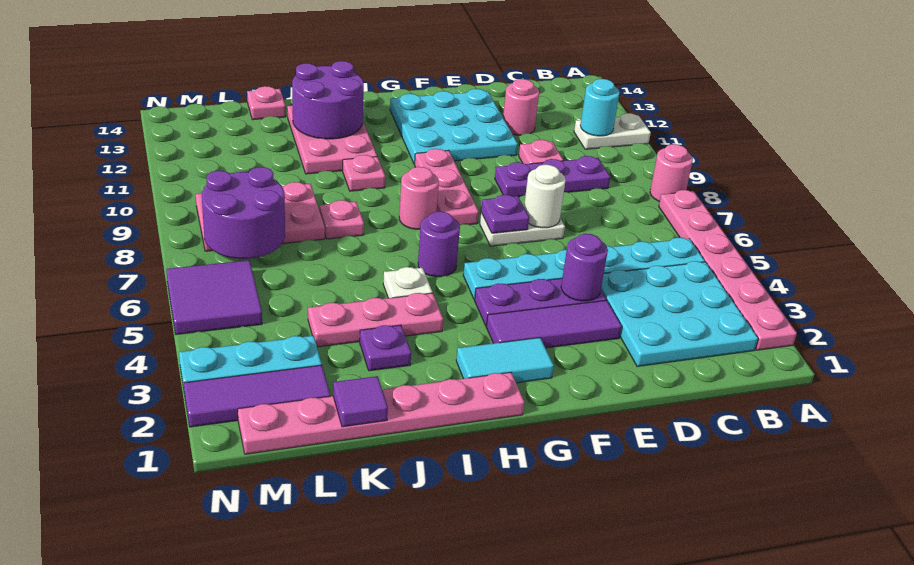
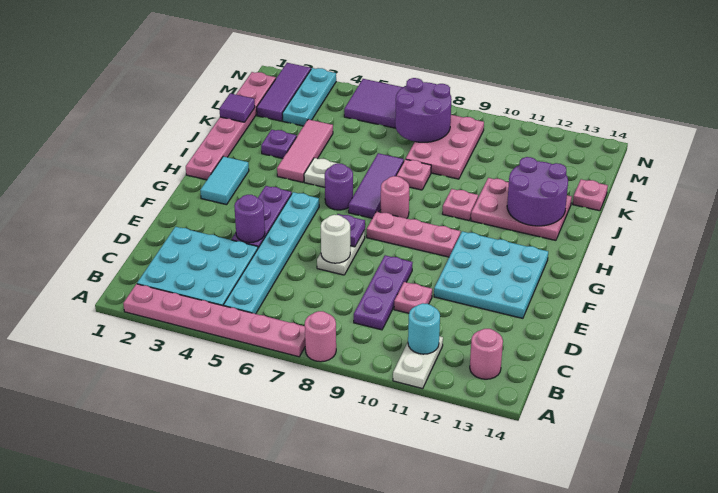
pink 1x1 round brick [503,79,539,135] -> pink 1x1 round brick moved to [470,329,503,379]
purple 1x3 tile [486,300,622,348] -> purple 1x3 tile moved to [349,153,404,218]
pink 1x3 plate [308,293,443,347] -> pink 1x3 tile [277,119,333,182]

